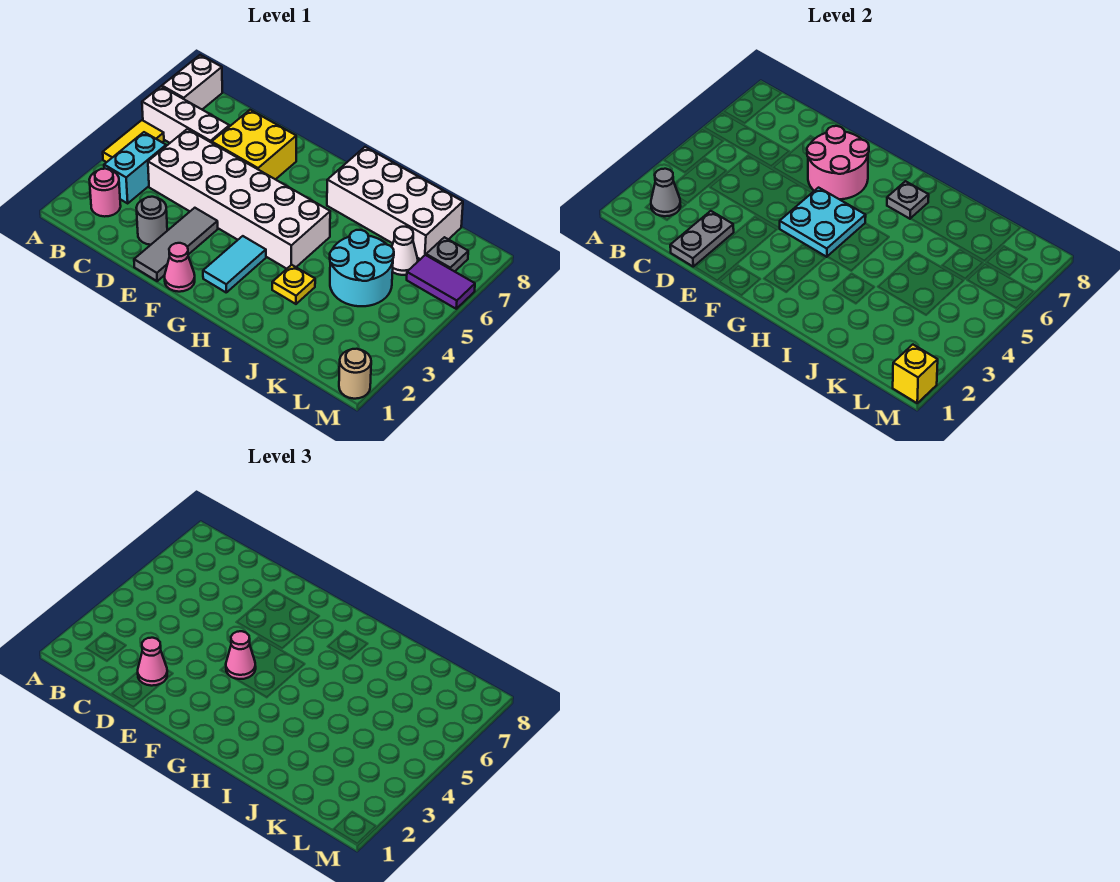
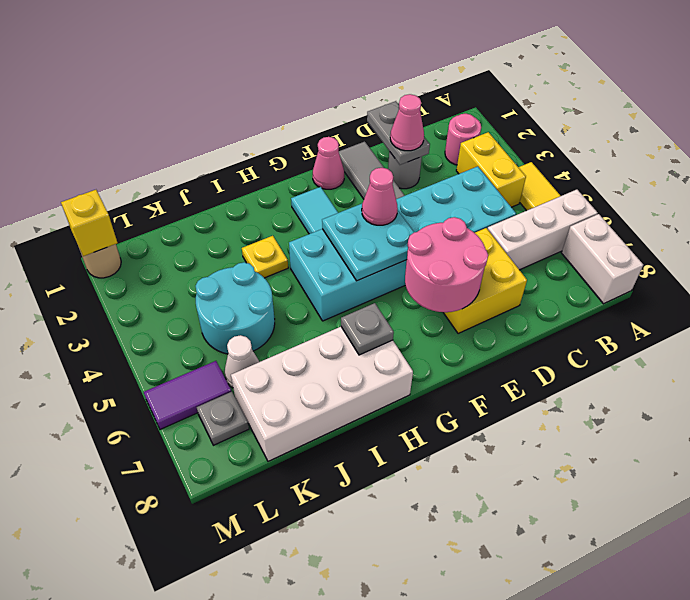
grey 1x1 cone [651,169,681,216] -> none
cyan 1x2 brick [104,132,166,203] -> yellow 1x2 brick [456,132,526,207]
white 2x6 brick [148,129,330,269] -> cyan 2x6 brick [289,166,516,321]

